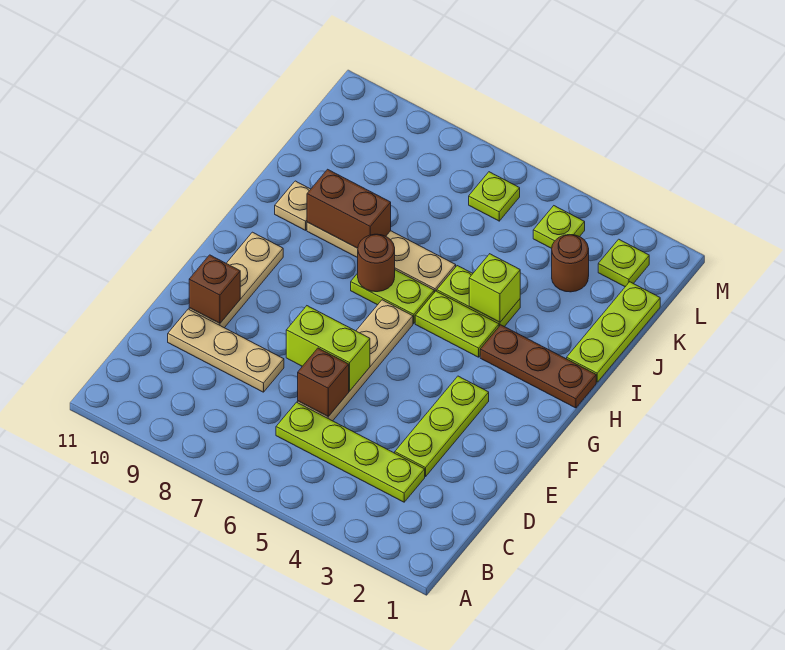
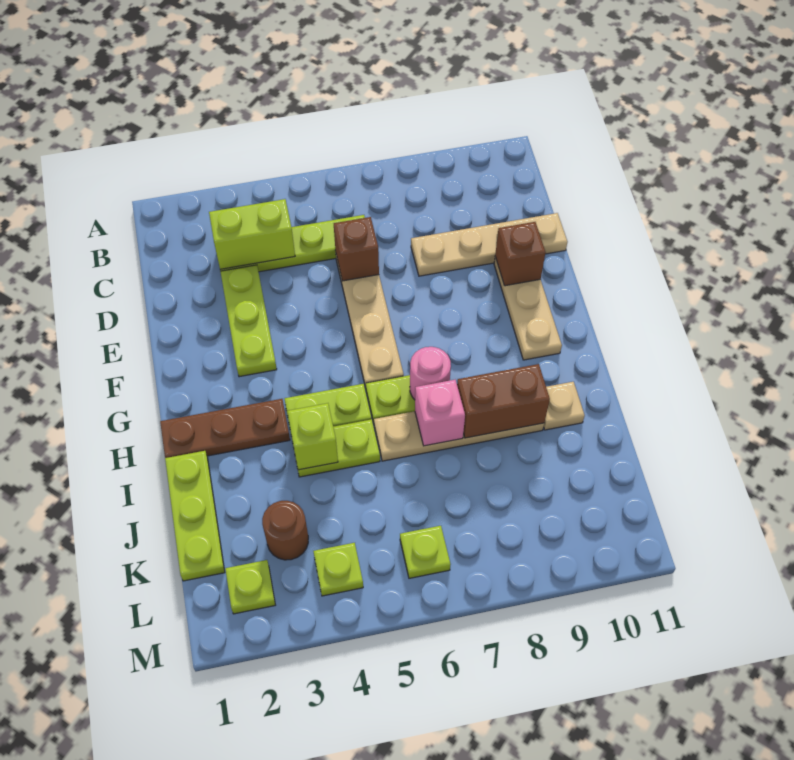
tan 1x3 plate [168,309,284,392] -> tan 1x4 plate [411,213,567,276]
lime 1x2 brick [286,306,370,391] -> lime 1x2 brick moved to [209,199,295,269]
brown 1x1 round brick [358,234,395,292] -> pink 1x1 round brick [410,347,451,400]
none -> pink 1x1 brick [415,380,465,446]

